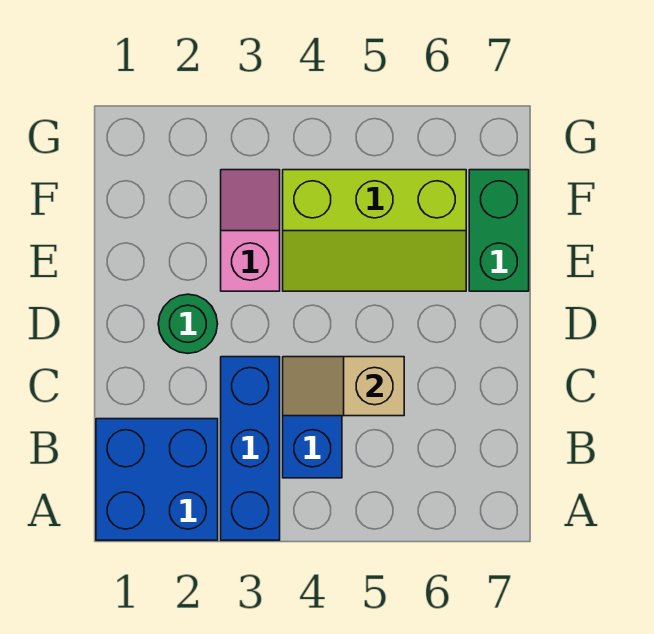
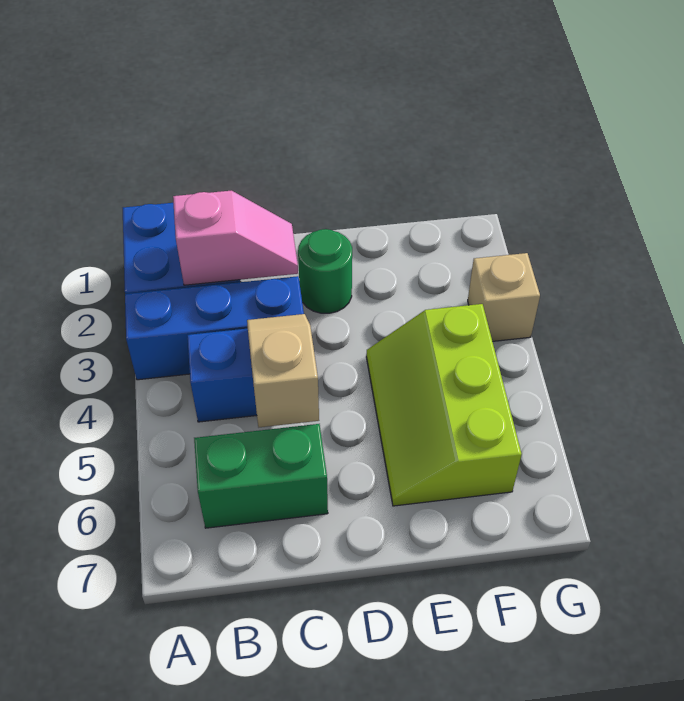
pink 1x2 slope [221,170,280,291] -> pink 1x2 slope moved to [173,191,298,285]
green 1x2 brick [469,170,529,291] -> green 1x2 brick moved to [194,424,328,528]
none -> tan 1x1 brick [468,253,540,341]

